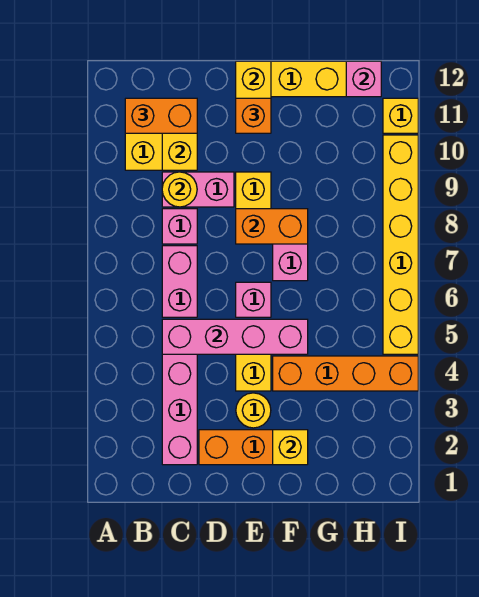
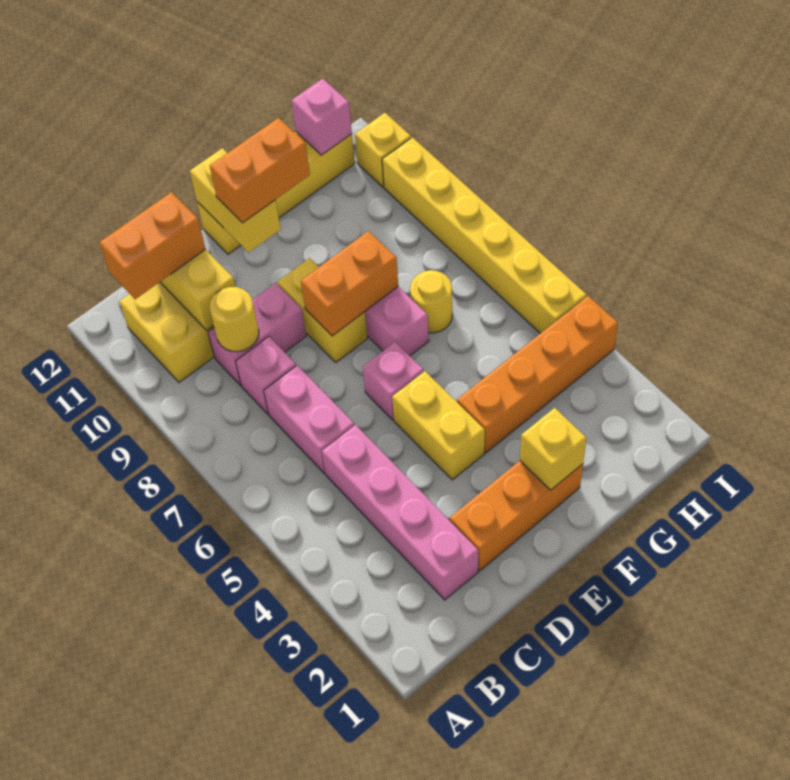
pink 1x4 brick [162,319,308,354] -> none
yellow 1x1 round brick [236,393,271,428] -> yellow 1x1 round brick moved to [410,270,452,333]
orange 1x1 brick [236,98,271,133] -> orange 1x2 brick [210,118,310,223]

